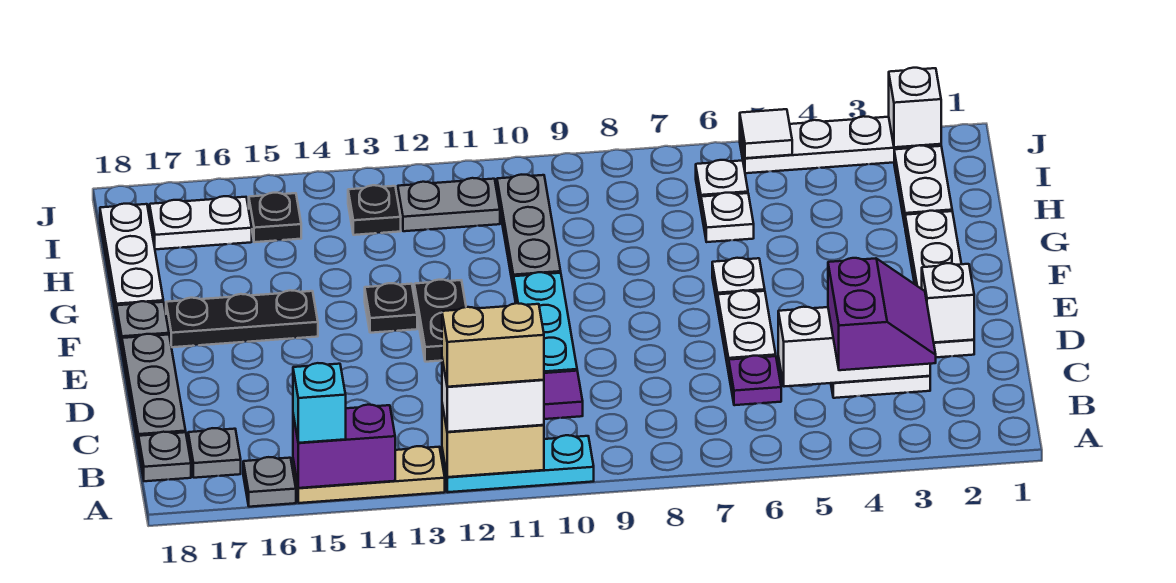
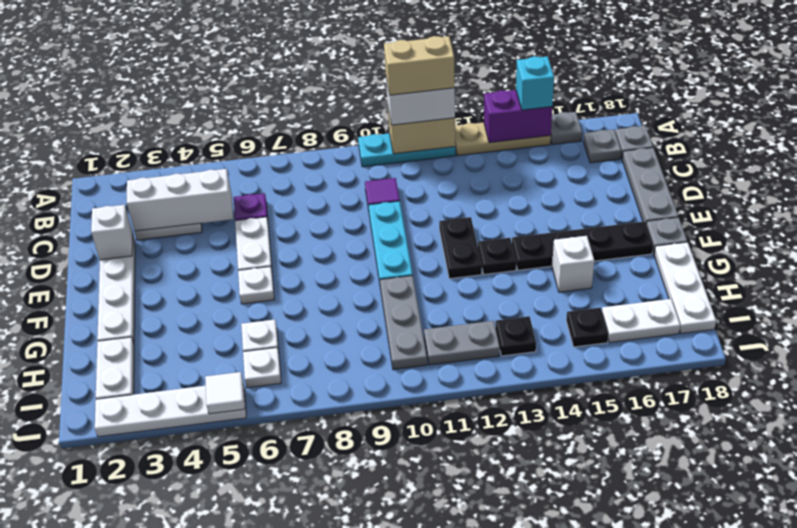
purple 2x2 slope [828,258,936,370] -> none
black 1x3 plate [166,290,318,347] -> black 1x4 plate [512,221,653,270]
white 1x1 brick [889,68,941,147] -> white 1x1 brick moved to [552,236,594,292]

